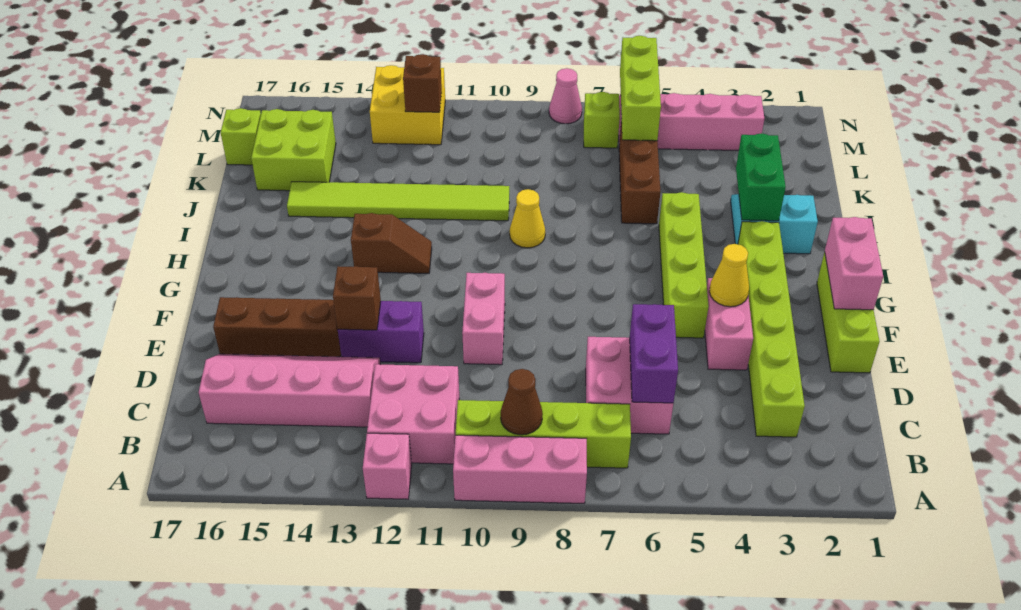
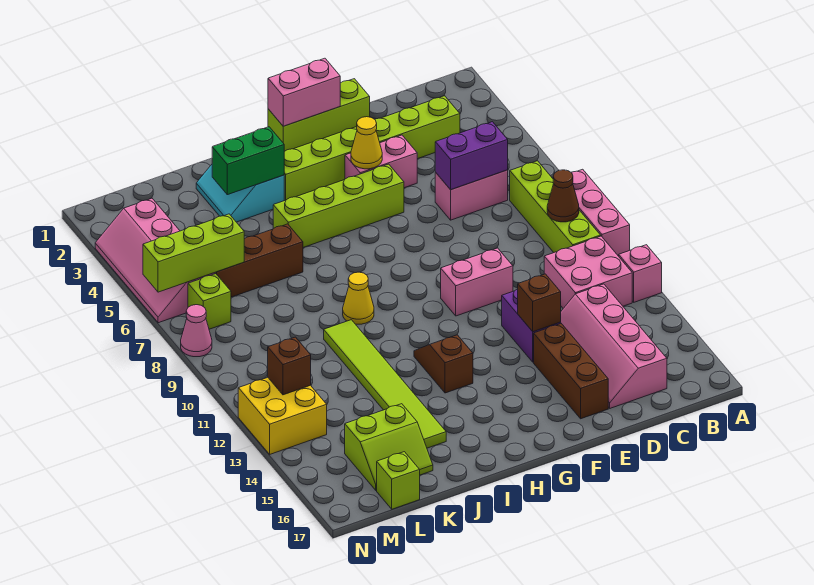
pink 2x2 brick [586,337,673,434] -> pink 1x2 brick [435,170,508,220]
lime 2x2 brick [251,109,336,191] -> lime 2x2 slope [345,404,433,490]

